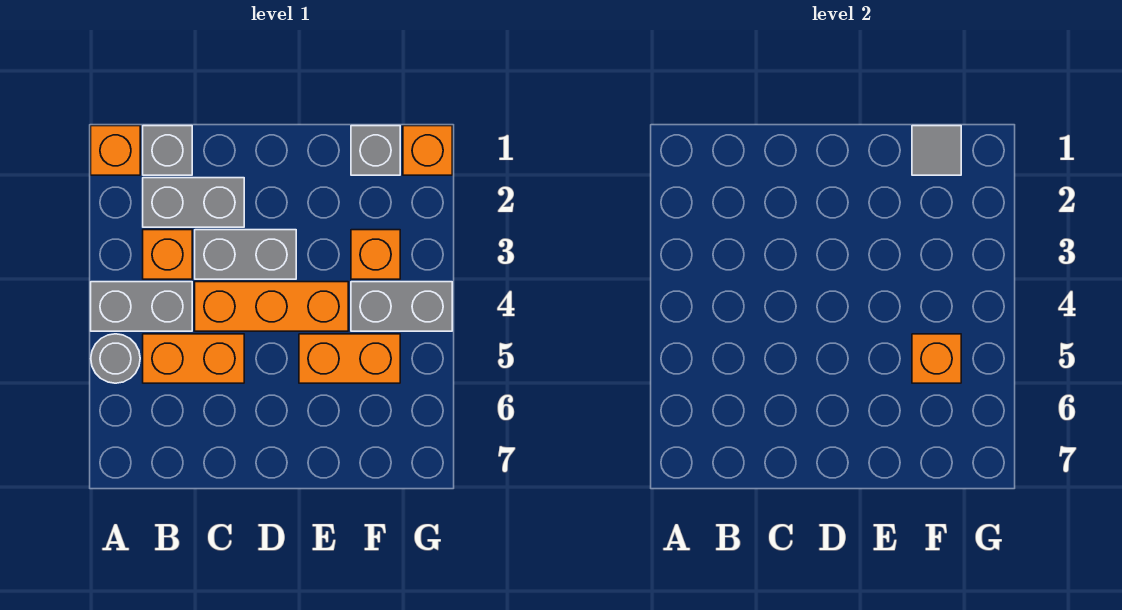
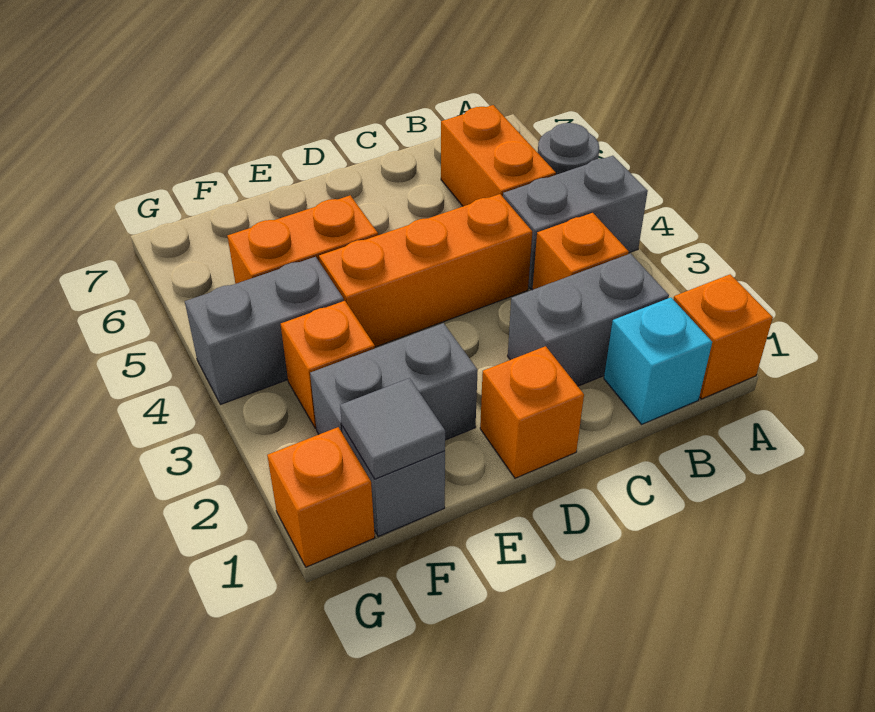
grey 1x1 brick [143,126,192,175] -> cyan 1x1 brick [604,297,712,424]
orange 1x2 brick [143,334,244,383] -> orange 1x2 brick turned to [441,105,556,206]
grey 1x2 brick [195,230,296,279] -> grey 1x2 brick moved to [310,323,478,440]
orange 1x1 brick [912,334,961,383] -> orange 1x1 brick moved to [480,346,584,478]

